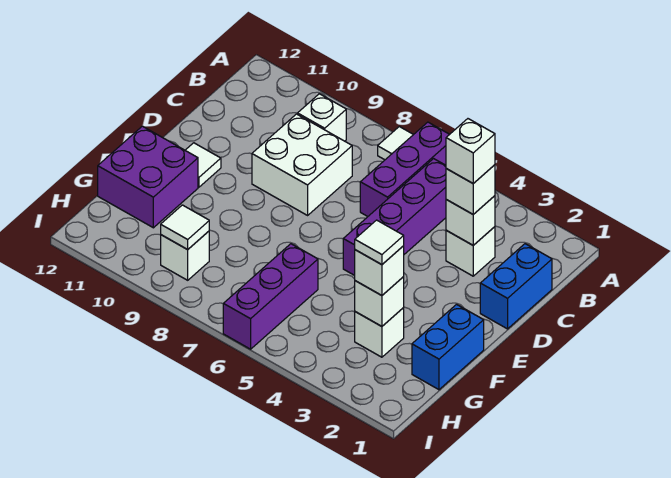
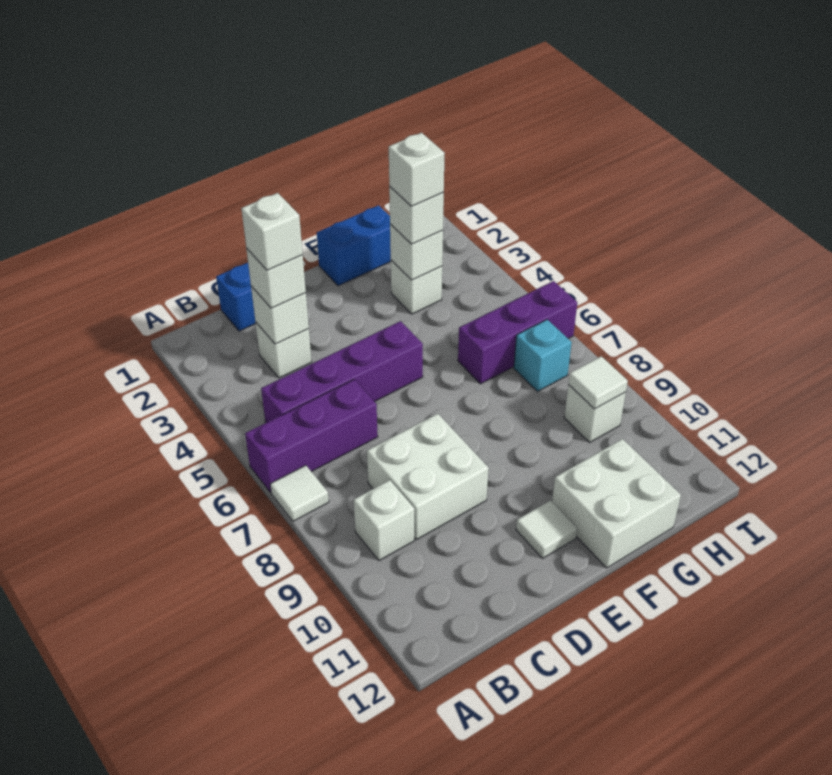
purple 2x2 brick [98,126,198,228] -> white 2x2 brick [552,439,681,568]
white 1x1 tile [355,220,404,265] -> white 1x1 brick [389,133,445,206]
none -> cyan 1x1 brick [514,320,572,391]

